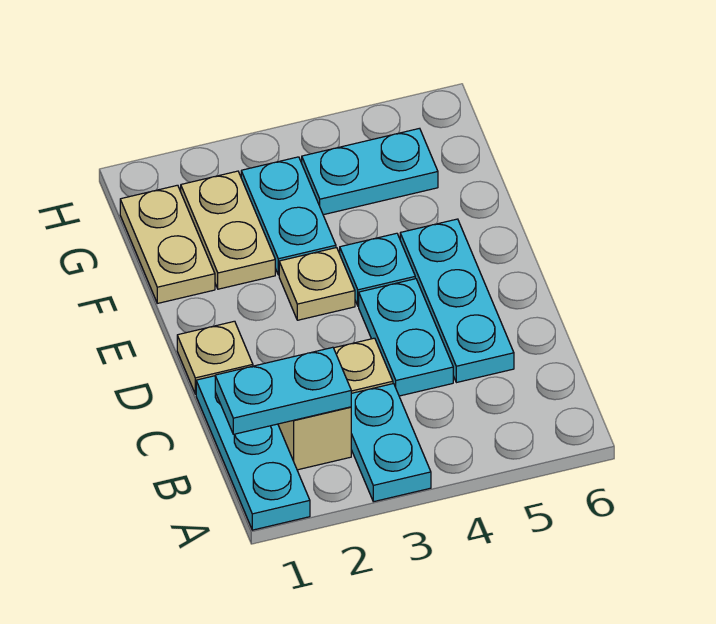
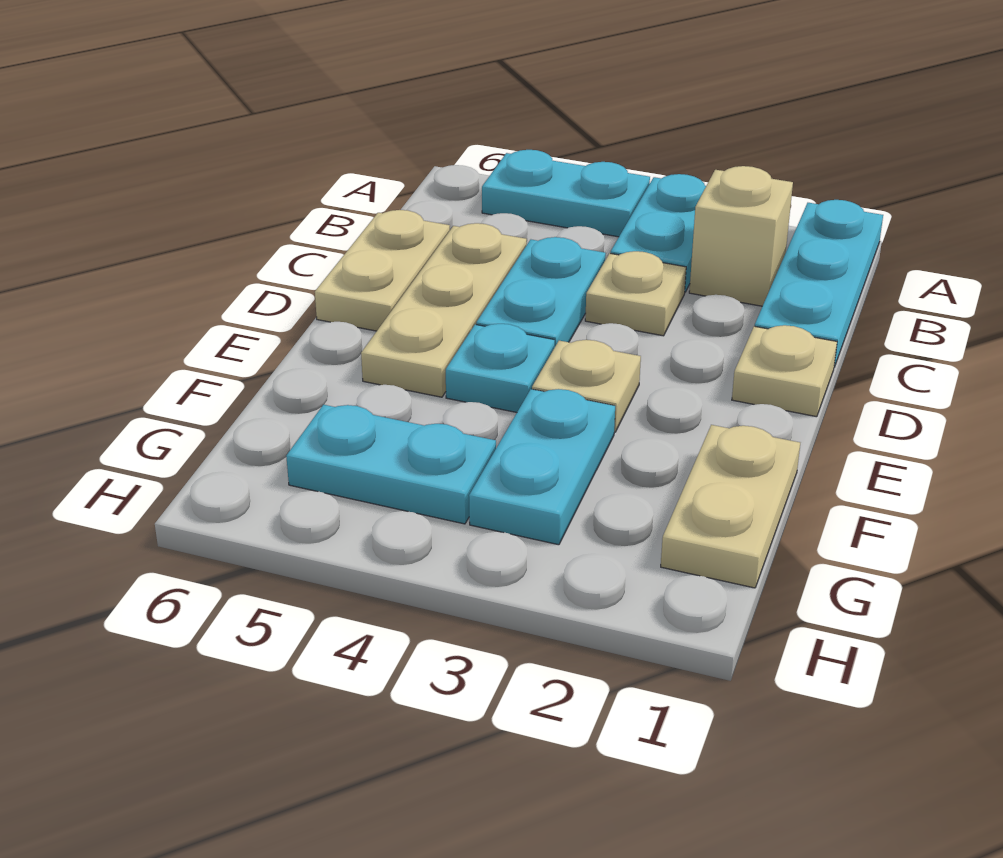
cyan 1x2 plate [215,347,351,434] -> cyan 1x2 plate moved to [482,150,650,237]
cyan 1x3 plate [400,219,514,383] -> tan 1x3 plate [361,223,527,397]
tan 1x2 plate [181,171,275,289] -> tan 1x2 plate moved to [315,210,450,331]

